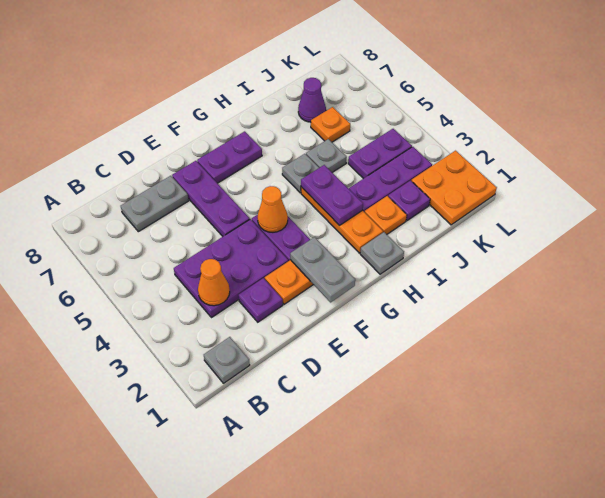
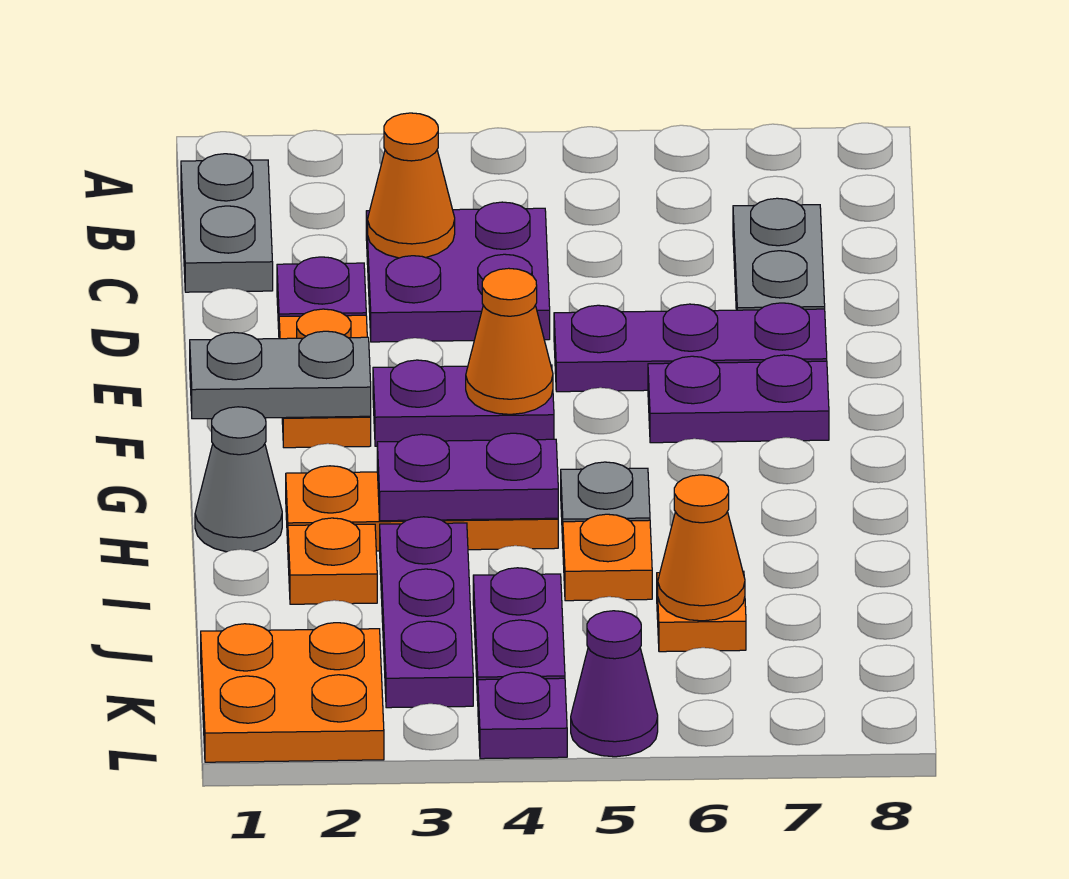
grey 1x1 plate [204,337,250,383] -> grey 1x2 plate [181,154,273,292]
purple 2x3 plate [174,219,288,318] -> purple 2x2 plate [366,202,550,342]
purple 1x2 plate [197,131,262,183] -> purple 1x2 plate turned to [648,355,829,443]
grey 1x1 plate [360,232,404,274] -> grey 1x1 cone [195,407,282,552]
grey 1x1 plate [306,139,347,172] -> orange 1x1 plate [563,514,652,601]
purple 1x1 plate [388,181,430,221] -> purple 1x1 plate moved to [478,672,567,759]
none -> orange 1x1 cone [658,475,745,621]
purple 1x1 cone [298,78,326,122] -> purple 1x1 cone moved to [571,611,658,757]

